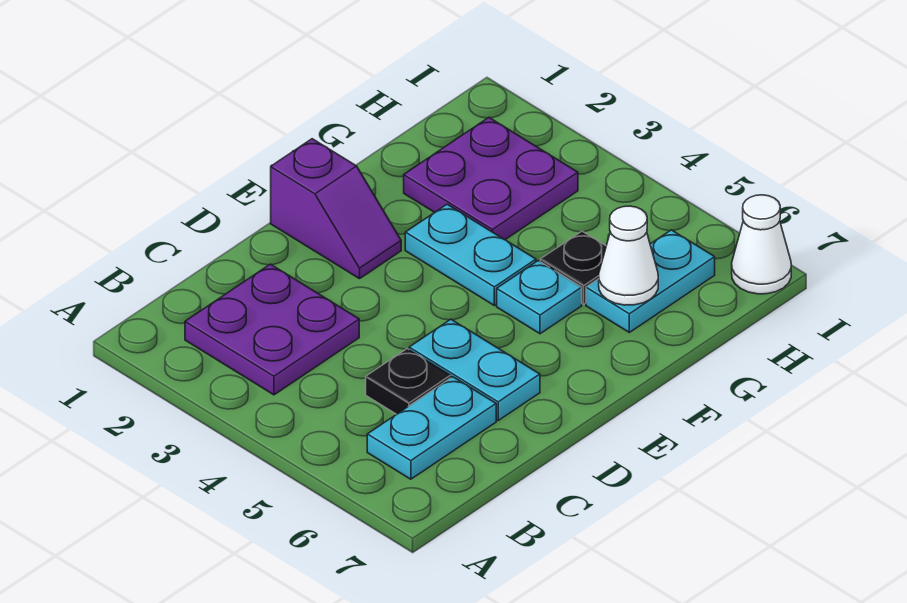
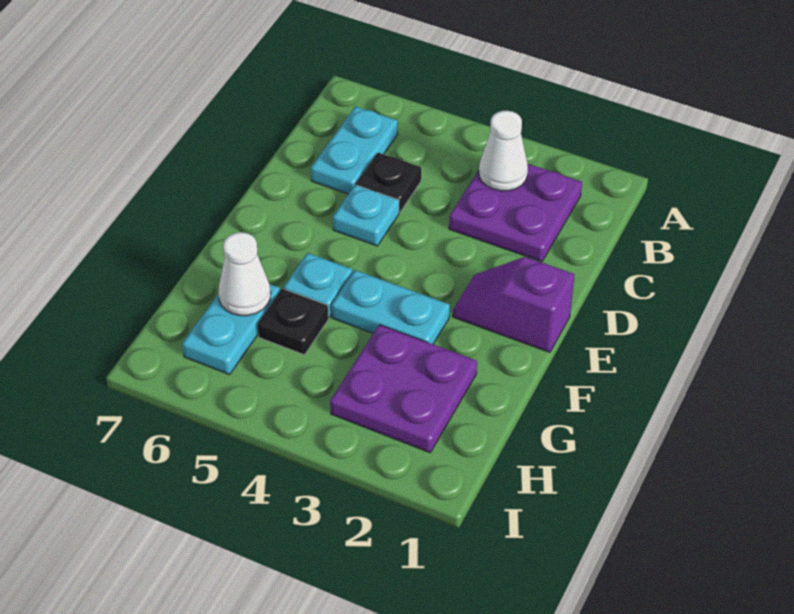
cyan 1x2 plate [409,319,540,420] -> cyan 1x1 plate [333,185,399,246]
white 1x1 cone [732,195,791,294] -> white 1x1 cone moved to [479,111,528,191]

